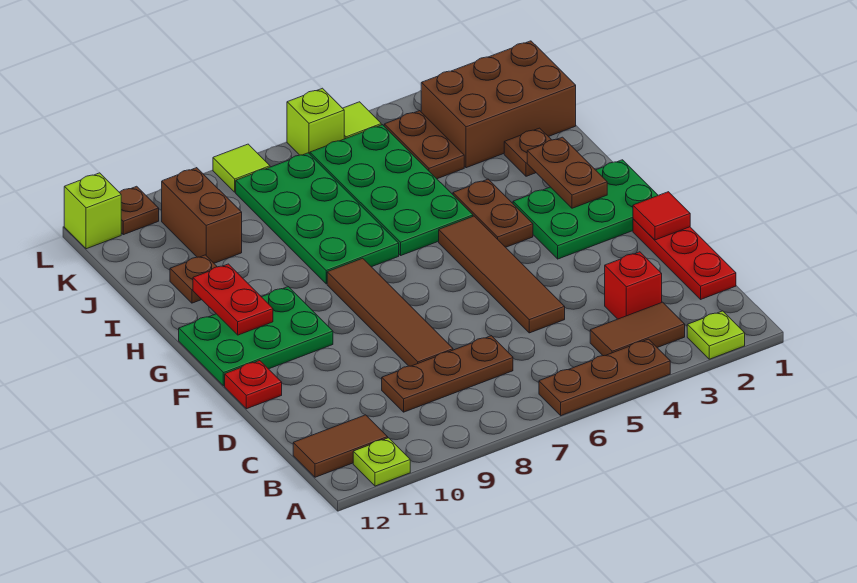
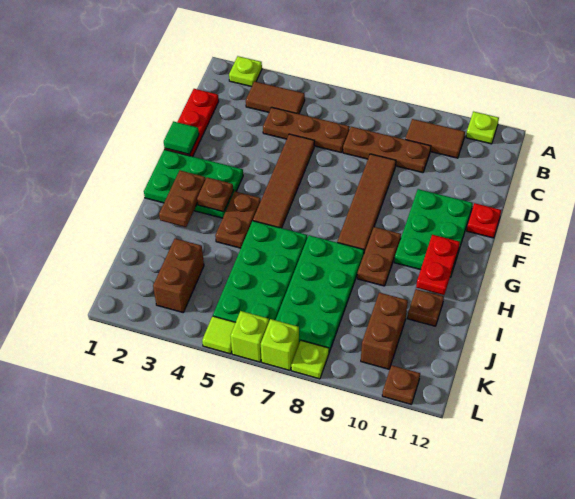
brown 1x3 plate [539,339,670,416] -> brown 1x3 plate moved to [263,107,350,153]
brown 1x2 tile [293,415,388,477] -> brown 1x2 tile moved to [405,119,465,158]
red 1x1 brick [605,252,662,319] -> none
red 1x1 tile [633,192,690,240] -> green 1x1 tile [164,121,199,154]
green 2x3 plate [179,287,333,386] -> green 2x3 plate turned to [394,189,473,277]
brown 1x1 plate [504,128,551,176] -> brown 1x1 plate moved to [197,177,233,212]
brown 2x3 brick [421,41,576,168] -> brown 1x2 brick [153,239,204,312]
brown 1x2 plate [384,111,464,179] -> brown 1x2 plate moved to [357,227,401,286]
lime 1x1 tile [213,144,270,192] -> lime 1x1 plate [291,340,329,379]
lime 1x1 brick [64,173,121,249] -> lime 1x1 brick moved to [261,319,299,370]

